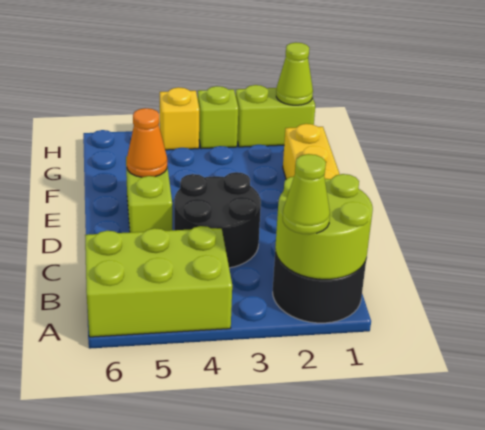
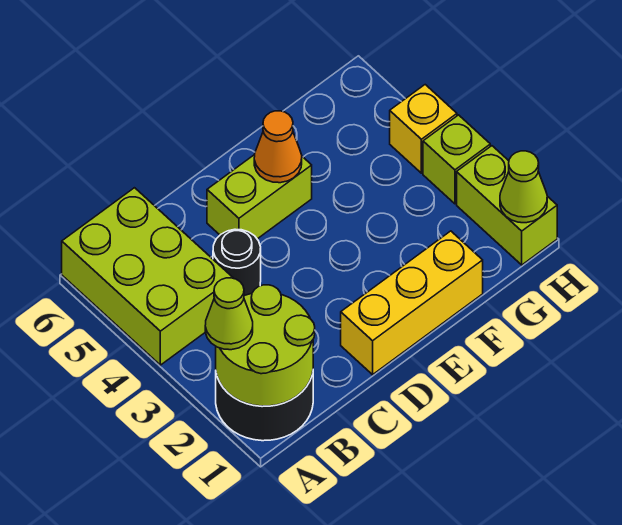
black 2x2 round brick [174,172,261,268] -> black 1x1 round brick [213,229,261,296]

